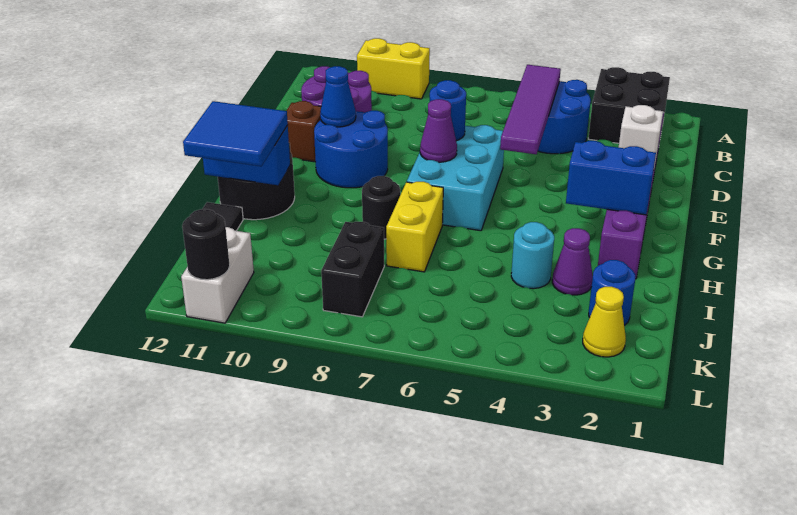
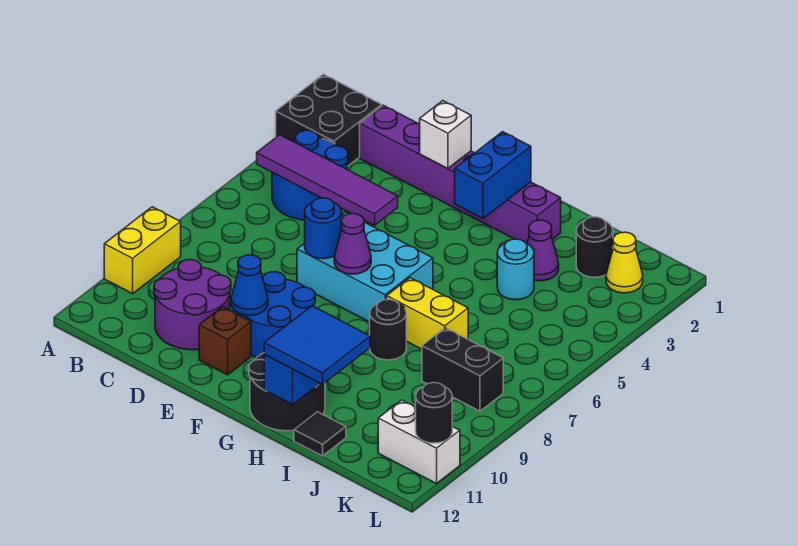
blue 1x1 round brick [589,260,635,326] -> black 1x1 round brick [576,217,613,277]

